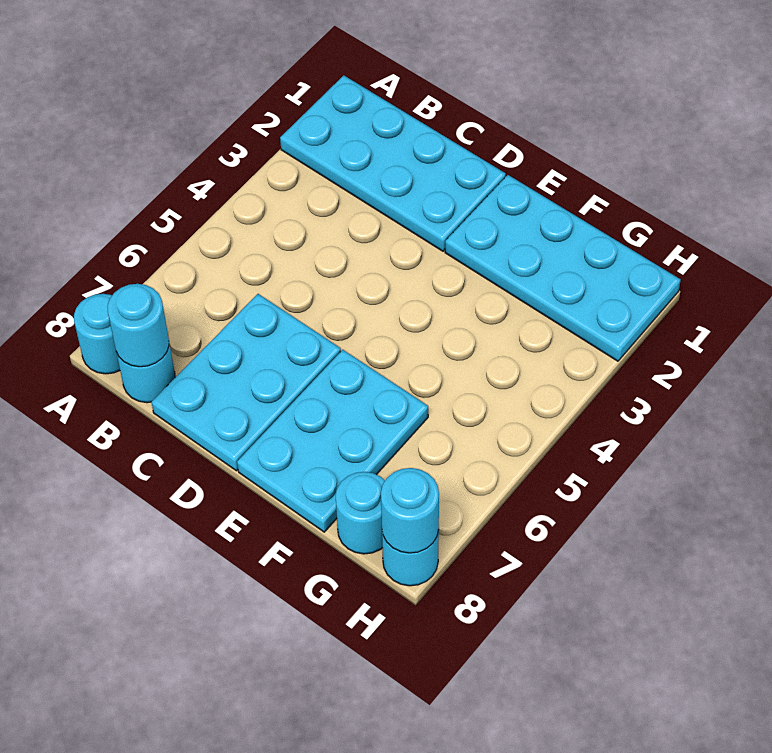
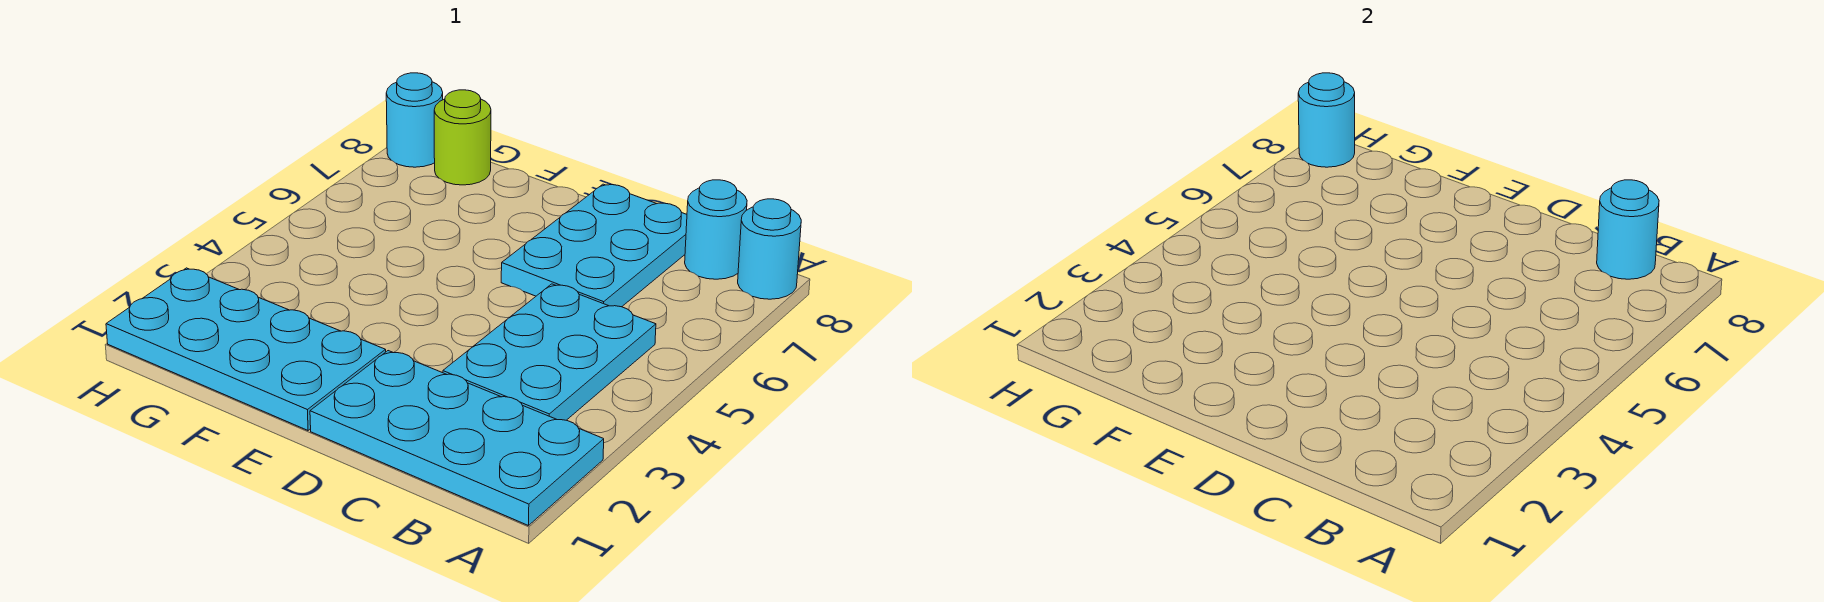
cyan 2x3 plate [237,350,428,532] -> cyan 2x3 plate moved to [443,284,656,420]
cyan 1x1 round brick [336,472,385,554] -> lime 1x1 round brick [434,90,491,185]

